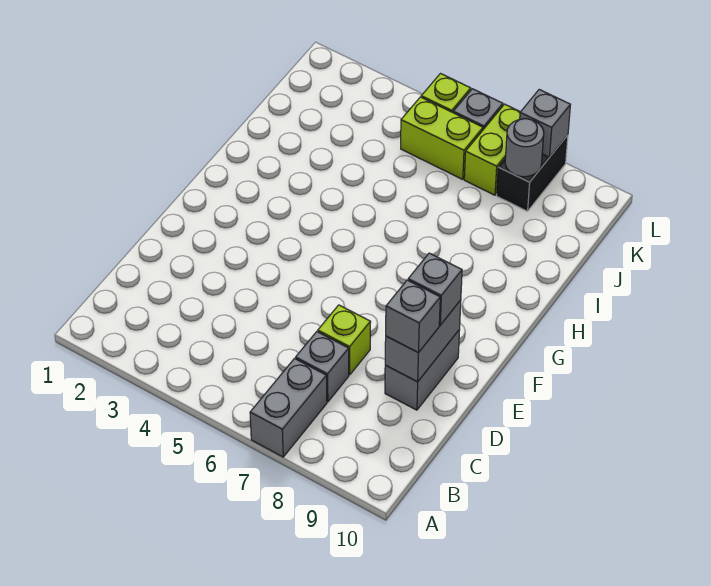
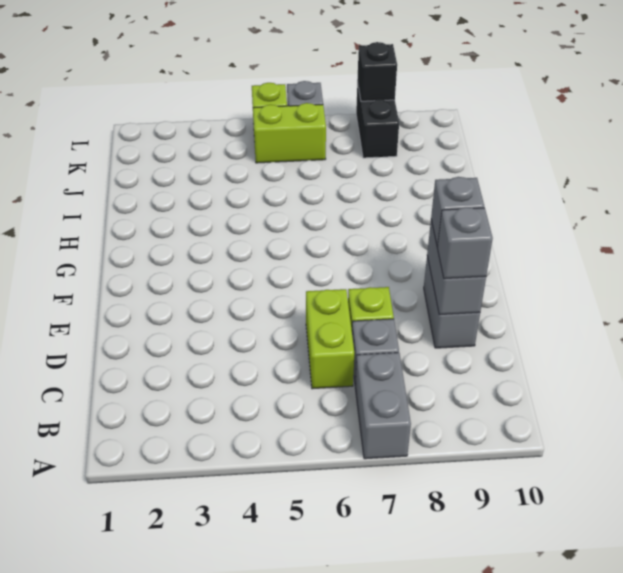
lime 1x2 brick [464,104,520,195] -> lime 1x2 brick moved to [306,289,354,389]
grey 1x1 round brick [505,119,544,177] -> none
grey 1x1 brick [520,90,570,157] -> black 1x1 brick [357,42,397,101]

